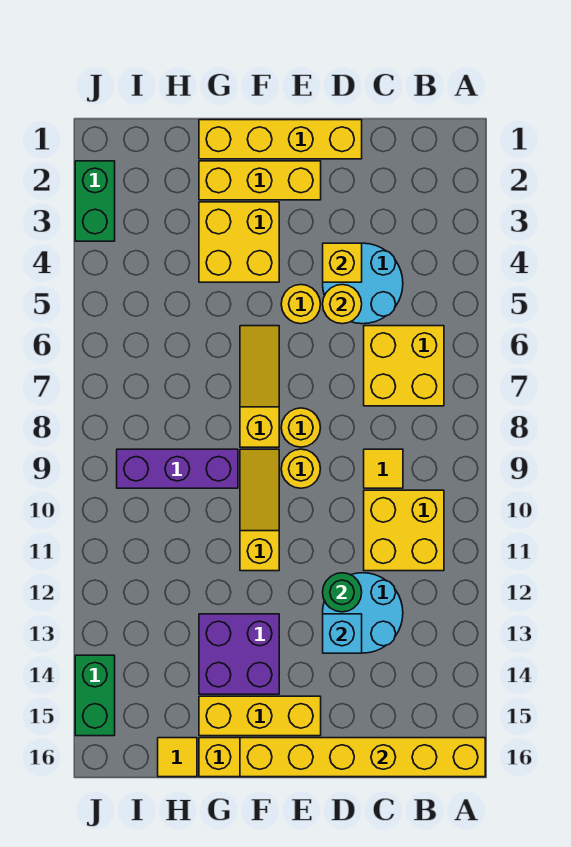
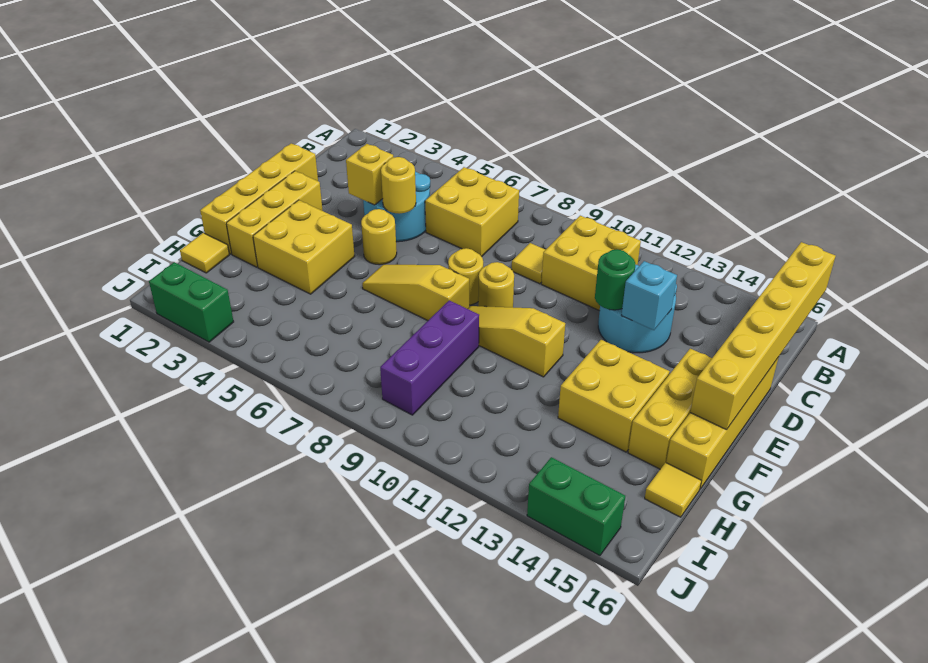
purple 2x2 brick [199,614,279,694] -> yellow 2x2 brick [558,340,670,452]
none -> yellow 1x1 tile [180,233,229,273]

